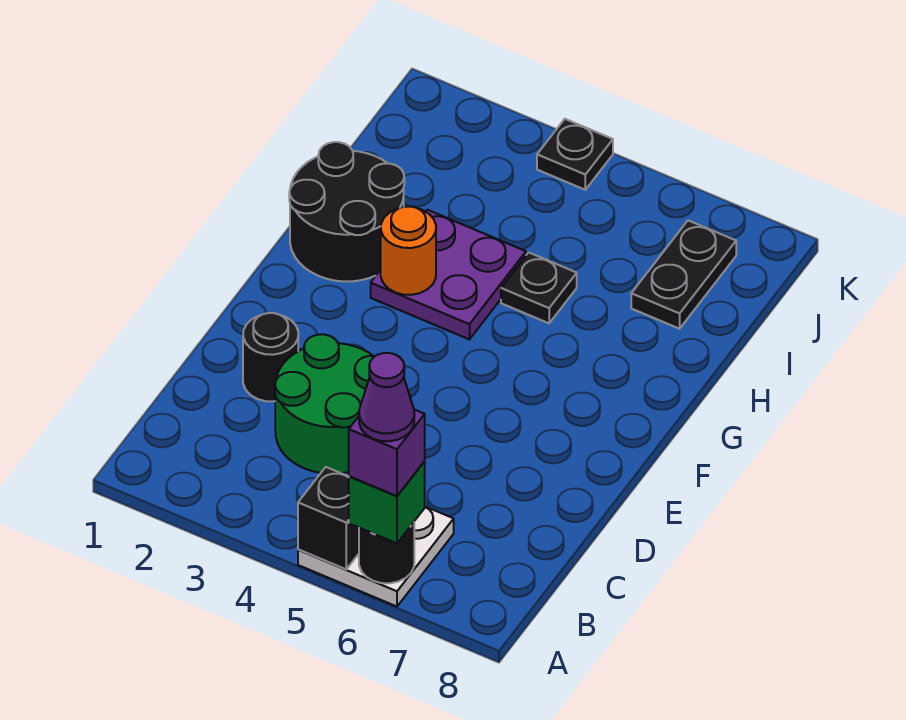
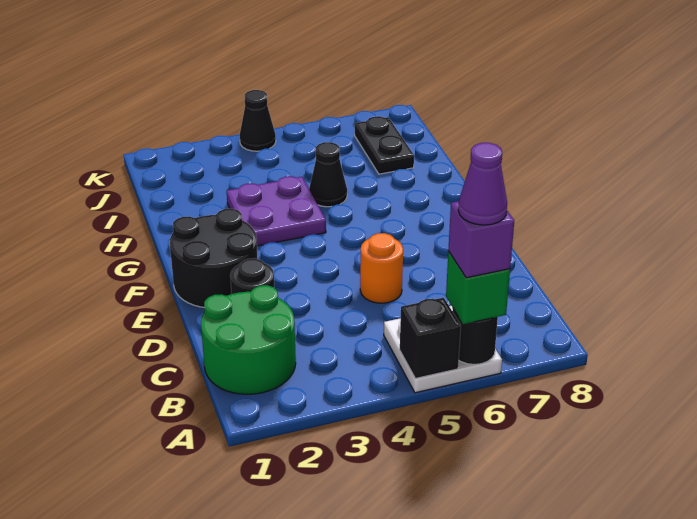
green 2x2 round brick [275,334,375,473] -> green 2x2 round brick moved to [201,285,296,394]
black 2x2 round brick [289,142,404,281] -> black 2x2 round brick moved to [170,209,257,307]
orange 1x1 round brick [381,206,436,295] -> orange 1x1 round brick moved to [360,233,403,303]
black 1x1 plate [501,252,577,323] -> black 1x1 cone [309,142,347,207]
black 1x1 plate [537,119,613,190] -> black 1x1 cone [240,90,276,151]

